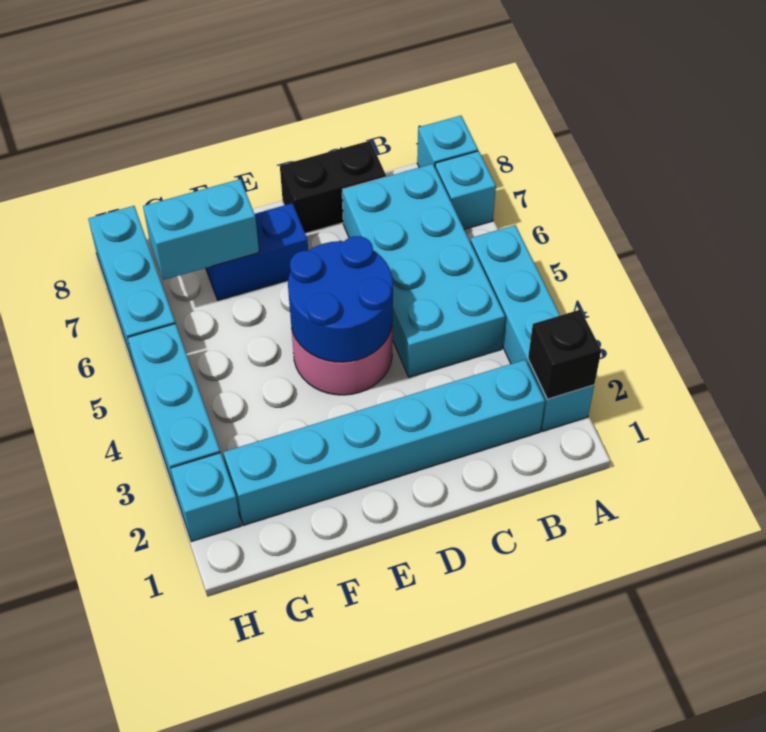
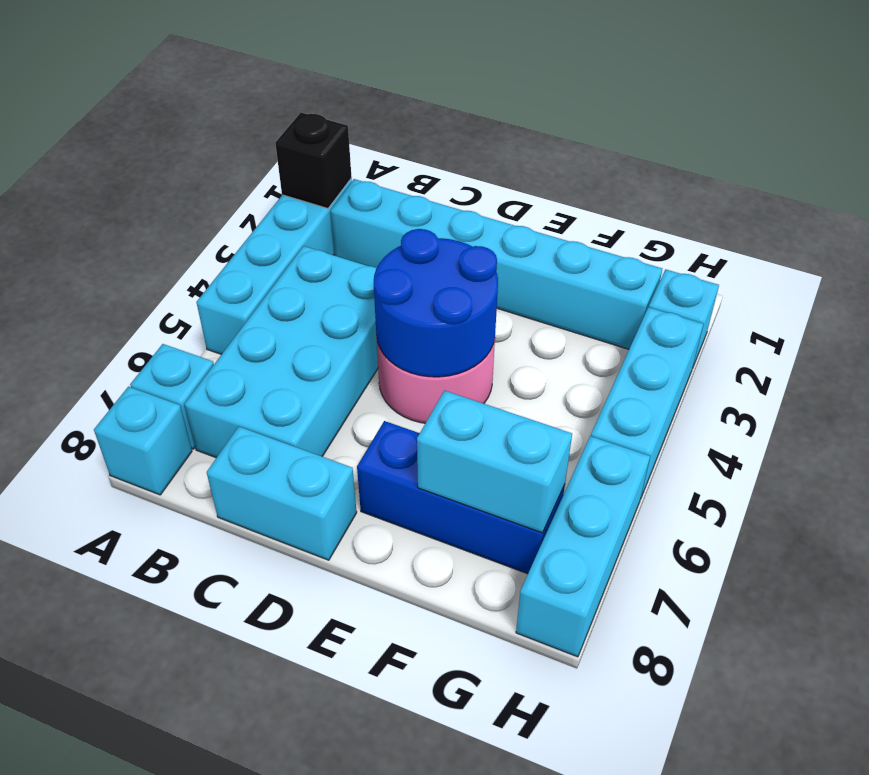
black 1x2 brick [280,141,386,233] -> cyan 1x2 brick [207,427,357,560]
blue 1x2 brick [206,203,308,300] -> blue 1x3 brick [357,421,565,574]

